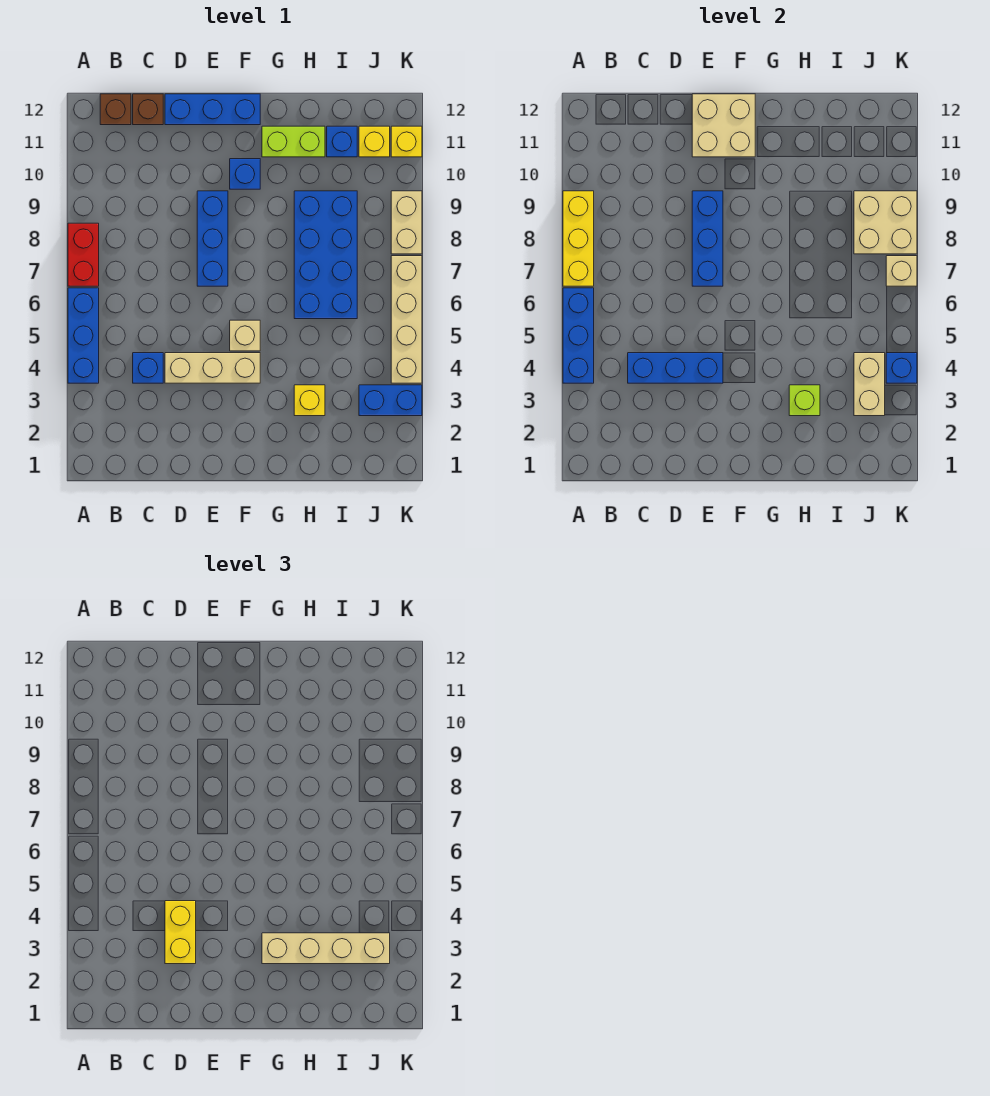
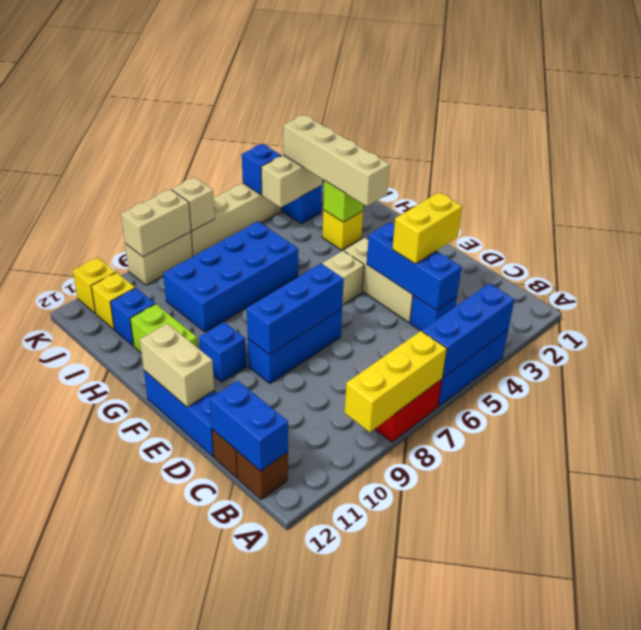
none -> blue 1x2 brick [210,381,288,471]
tan 2x2 brick [692,94,755,157] -> tan 1x2 brick [140,323,214,407]
tan 2x2 brick [854,191,917,254] -> tan 1x2 brick [121,189,191,257]

